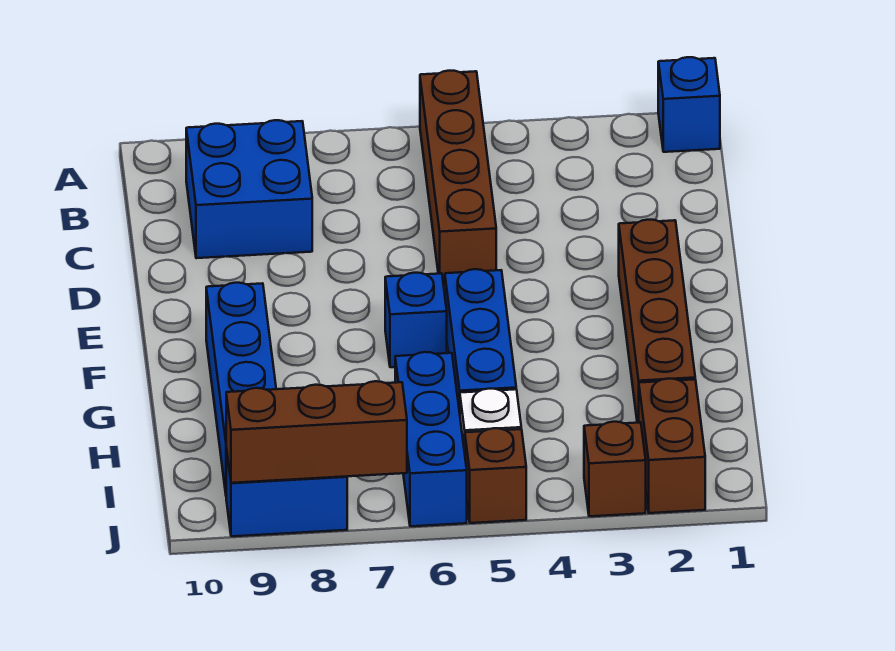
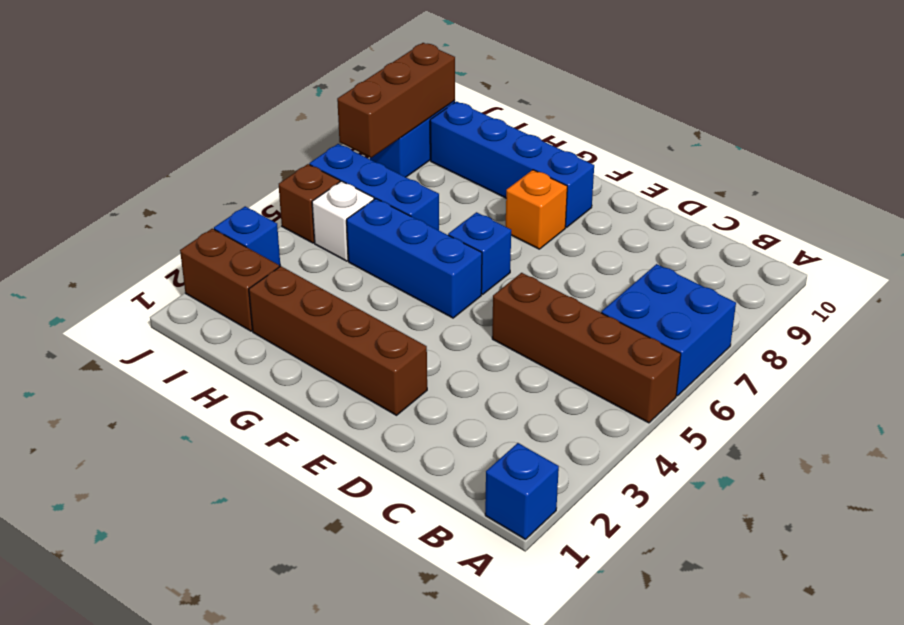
blue 2x2 brick [186,120,312,258] -> blue 2x2 brick moved to [601,264,736,396]
none -> orange 1x1 brick [506,170,567,249]
brown 1x1 brick [584,422,646,516] -> blue 1x1 brick [214,206,280,267]

